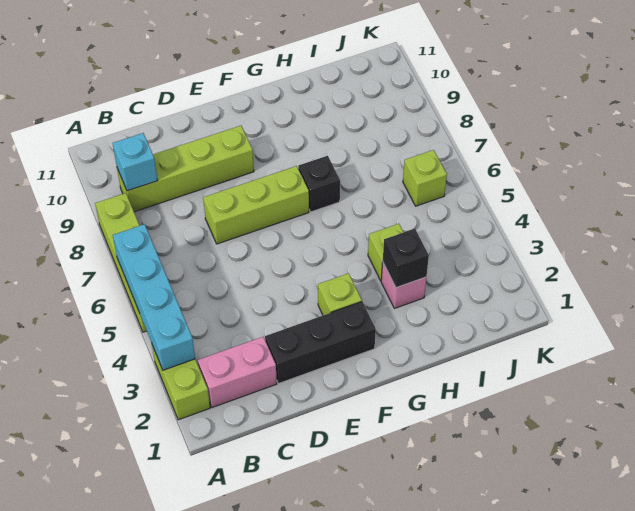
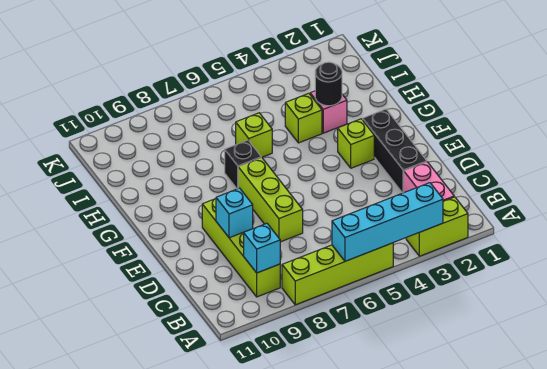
none -> cyan 1x1 brick [216,188,253,238]
black 1x1 brick [383,229,429,288] -> black 1x1 round brick [315,62,342,106]
lime 1x1 brick [403,150,447,206] -> lime 1x1 brick moved to [236,113,272,158]

